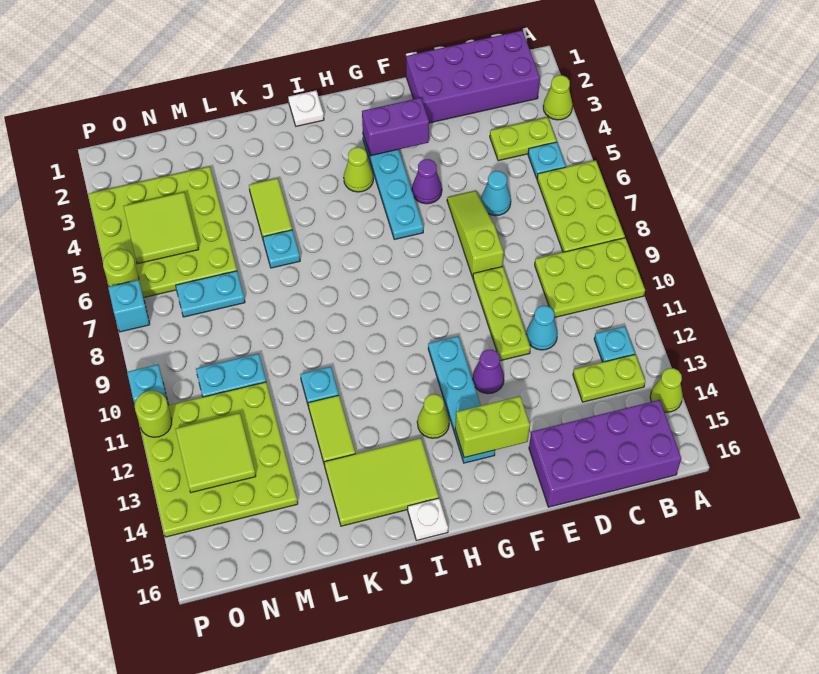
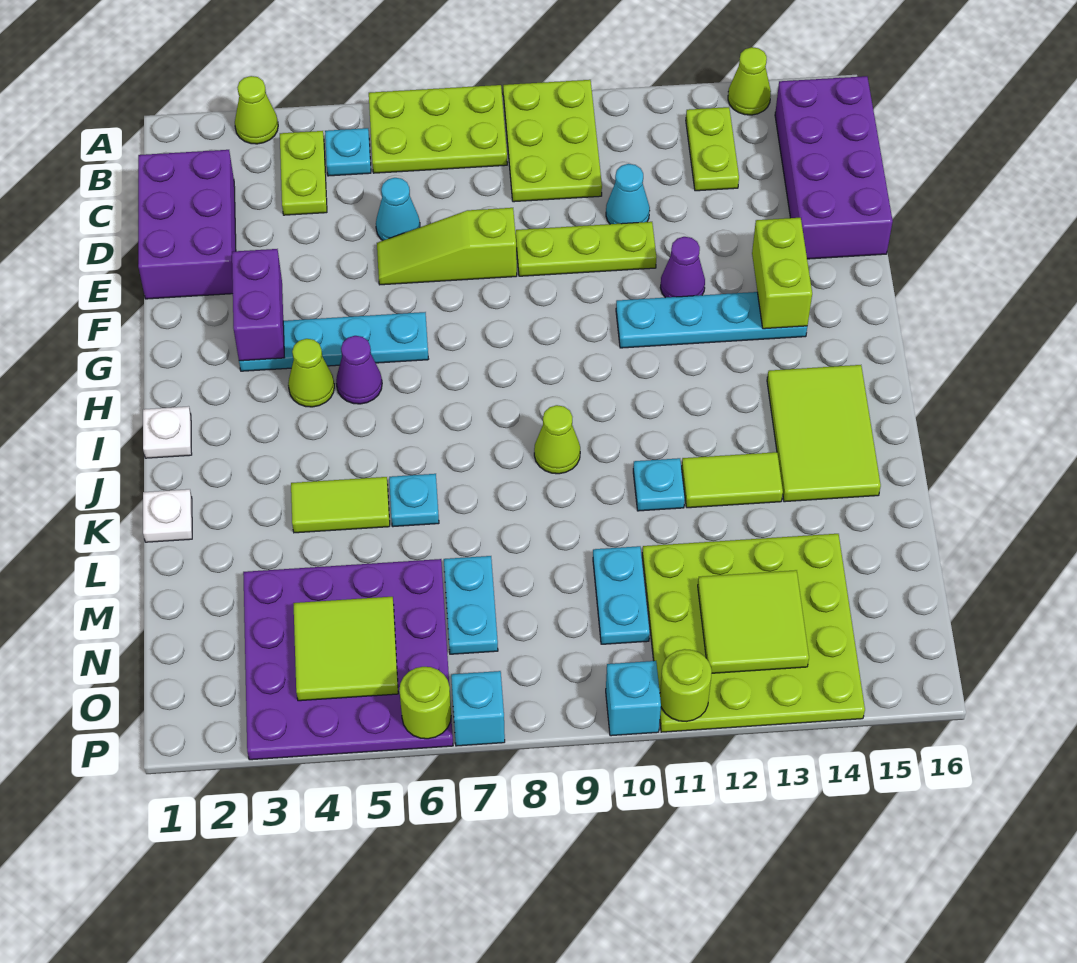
purple 2x4 brick [406,31,540,123] -> purple 2x3 brick [138,150,236,299]
cyan 1x1 plate [594,326,635,362] -> none
purple 1x1 cone [412,159,442,204] -> purple 1x1 cone moved to [336,336,382,404]
lime 1x1 cone [417,394,449,438] -> lime 1x1 cone moved to [534,405,580,474]
white 1x1 plate [408,498,448,540] -> white 1x1 plate moved to [143,489,192,542]
lime 4x4 plate [88,167,237,298] -> purple 4x4 plate [243,559,453,760]

